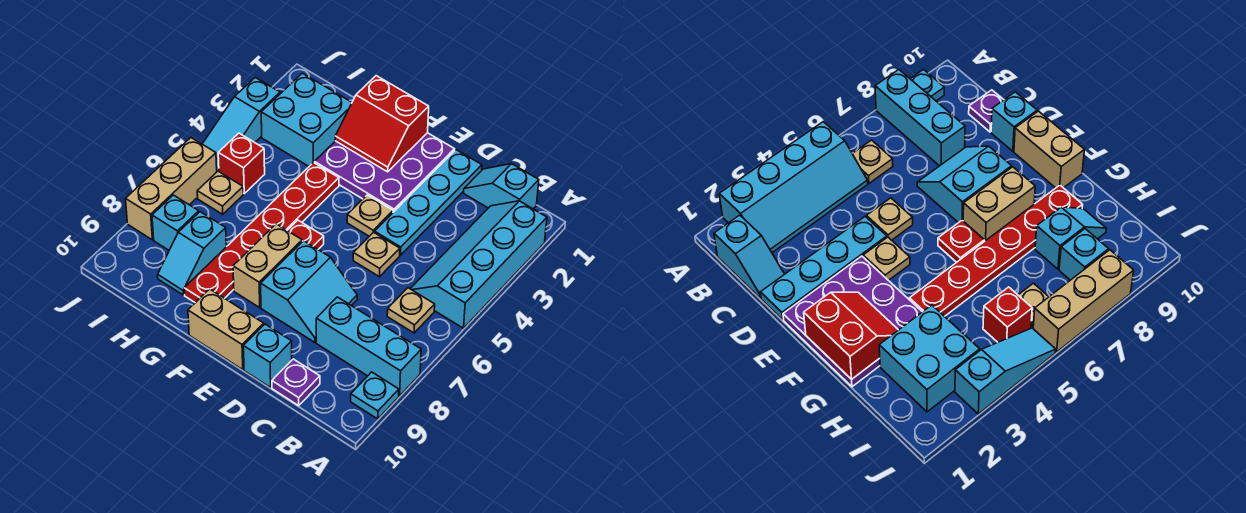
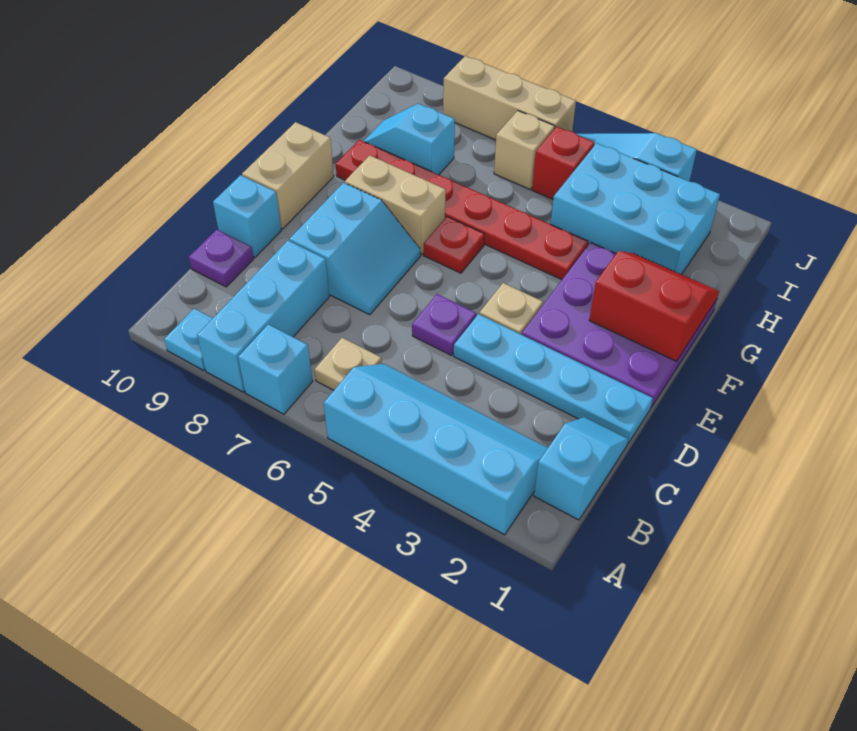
tan 1x1 plate [353,232,400,277] -> purple 1x1 plate [412,294,476,355]
cyan 2x2 slope [261,241,357,342] -> cyan 2x2 slope turned to [289,182,421,315]
red 2x2 slope [335,76,429,172] -> red 2x2 slope turned to [589,251,719,361]
cyan 2x2 brick [261,73,352,166] -> cyan 2x3 brick [551,143,720,274]
tan 1x1 plate [197,171,243,214] -> tan 1x1 brick [494,111,555,189]
cyan 1x1 brick [152,195,199,250] -> cyan 1x1 brick moved to [238,324,313,414]

